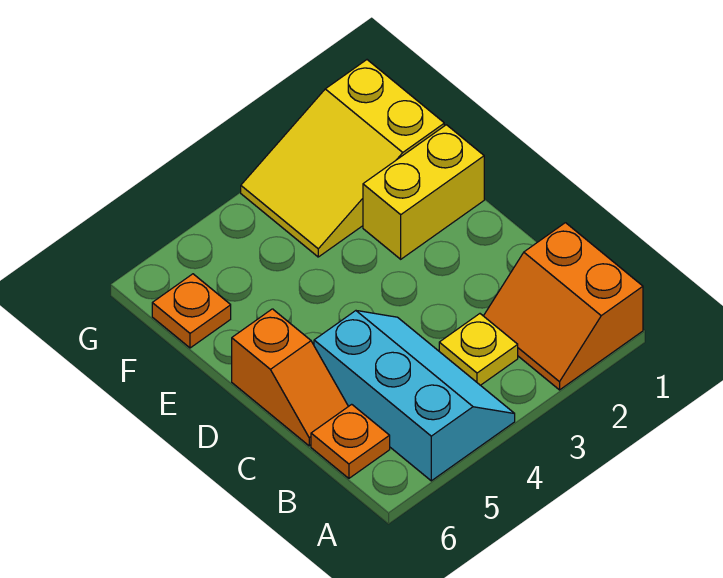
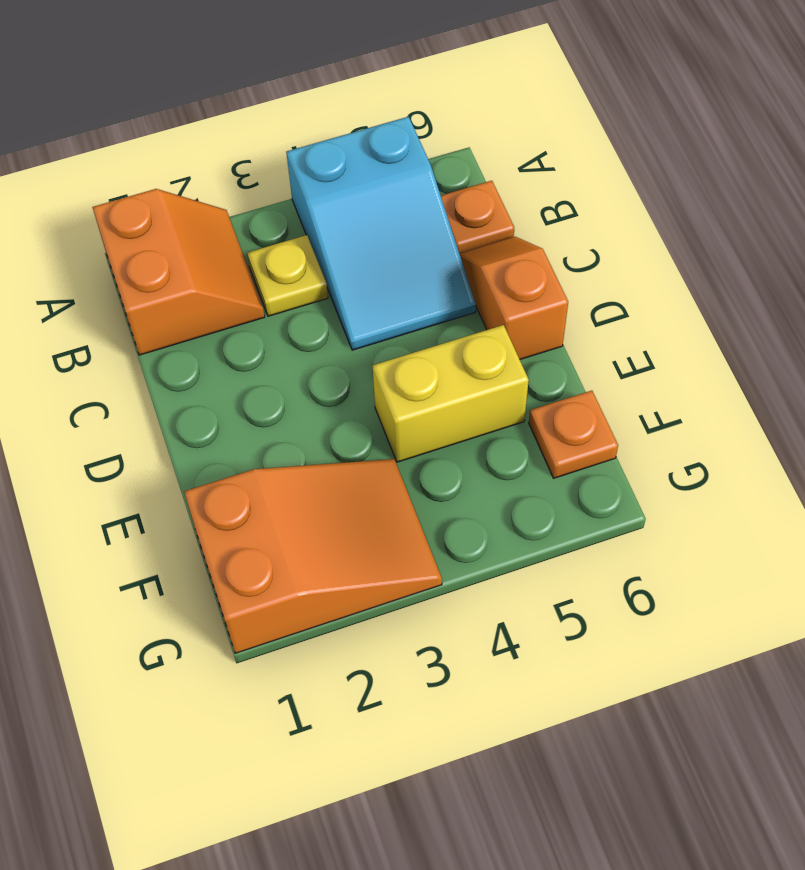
cyan 2x3 slope [314,311,515,481] -> cyan 2x3 slope turned to [286,117,476,350]
yellow 1x2 brick [363,125,484,259] -> yellow 1x2 brick moved to [373,325,529,462]
yellow 2x3 slope [241,60,444,257] -> orange 2x3 slope [184,459,442,653]

